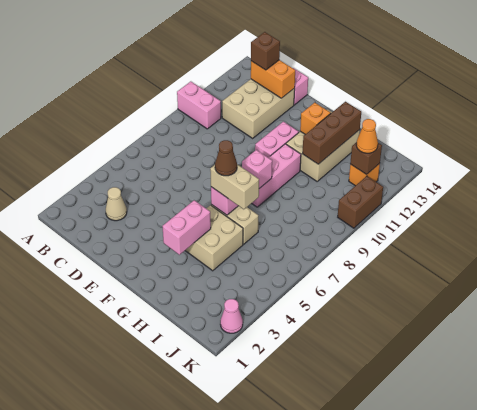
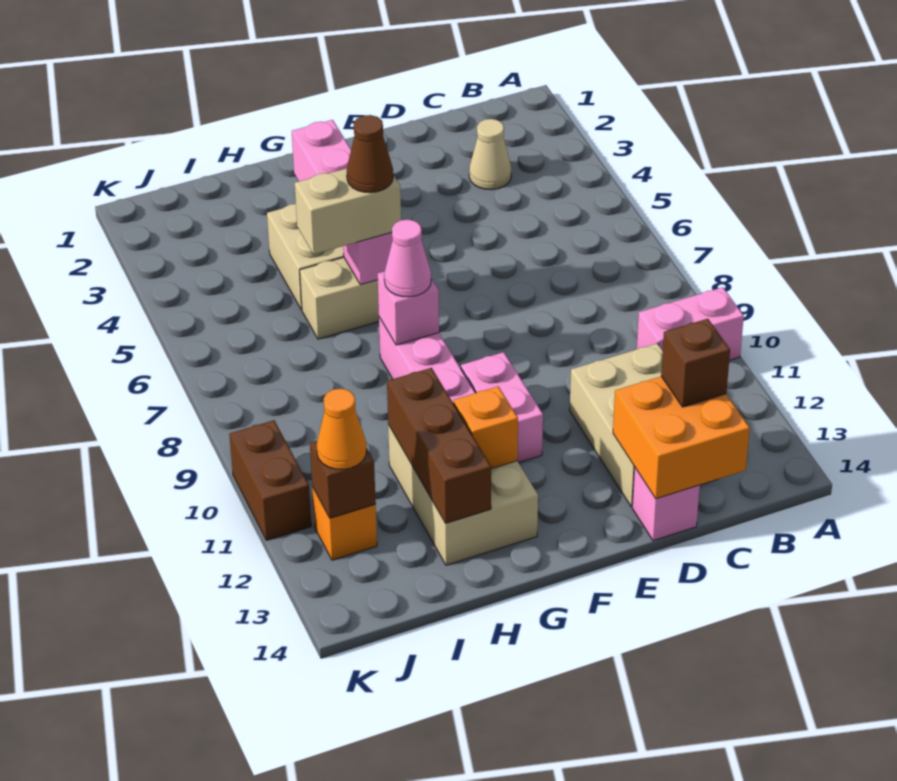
orange 1x2 brick [251,60,295,98] -> orange 2x2 brick [613,376,750,499]
pink 1x1 cone [220,299,243,333] -> pink 1x1 cone moved to [384,220,431,297]

